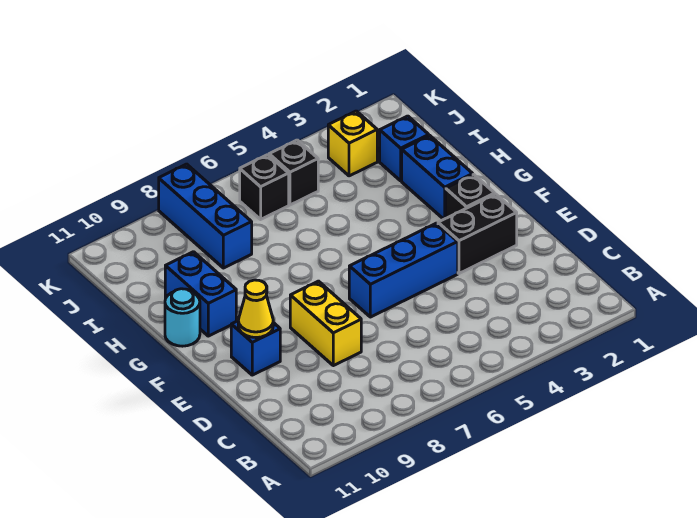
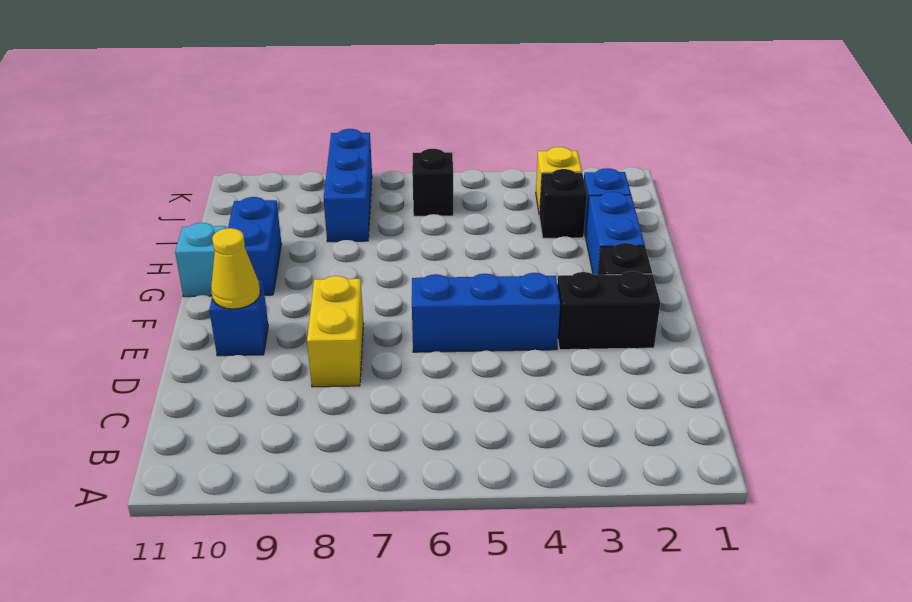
cyan 1x1 round brick [165,289,200,346] -> cyan 1x1 brick [175,223,227,297]
black 1x1 brick [269,140,318,205] -> black 1x1 brick moved to [539,169,587,238]

